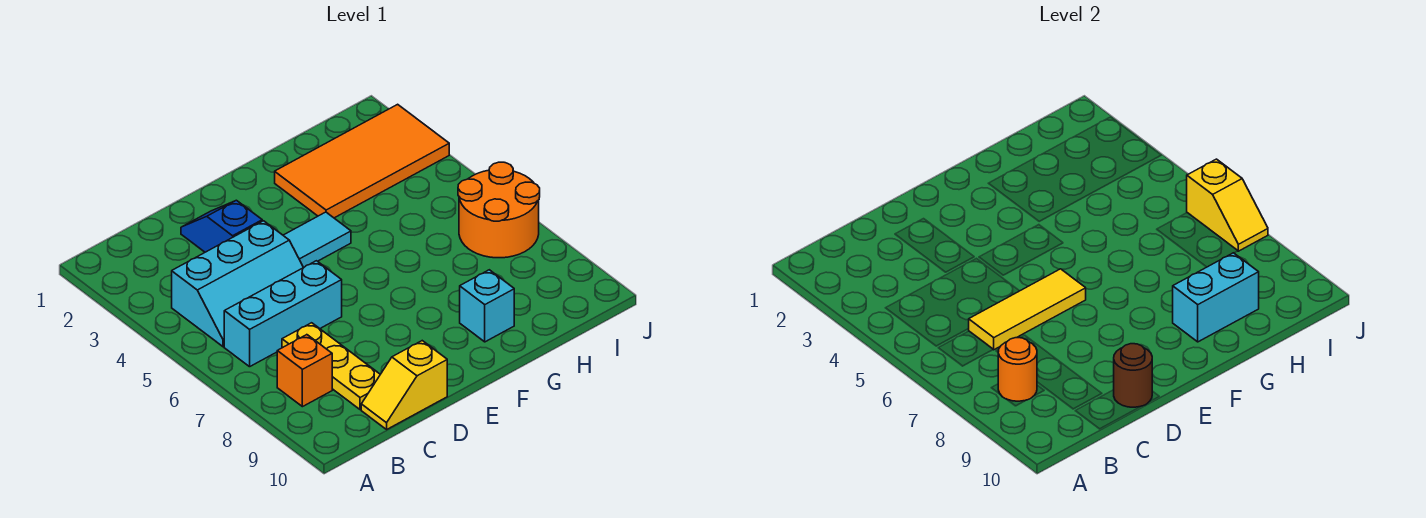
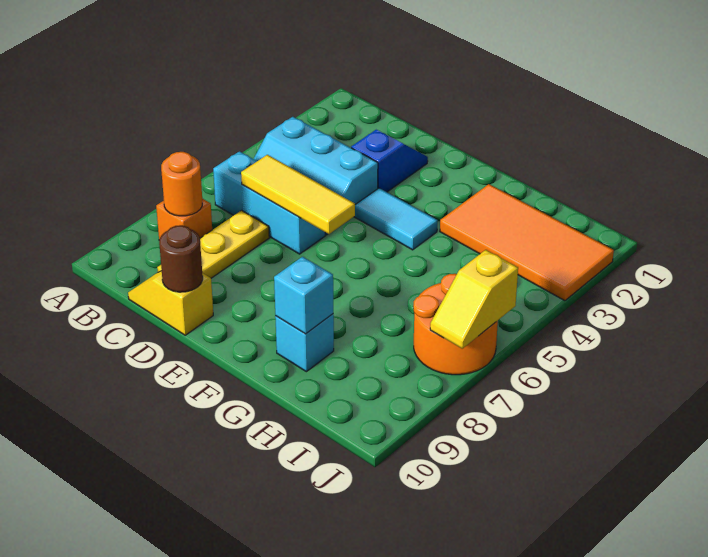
cyan 1x2 brick [1173,253,1259,342] -> cyan 1x1 brick [274,257,333,334]

